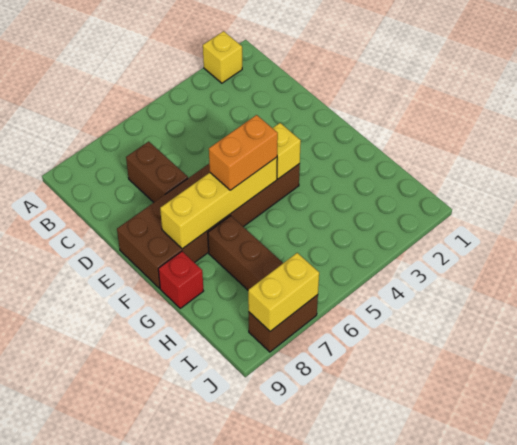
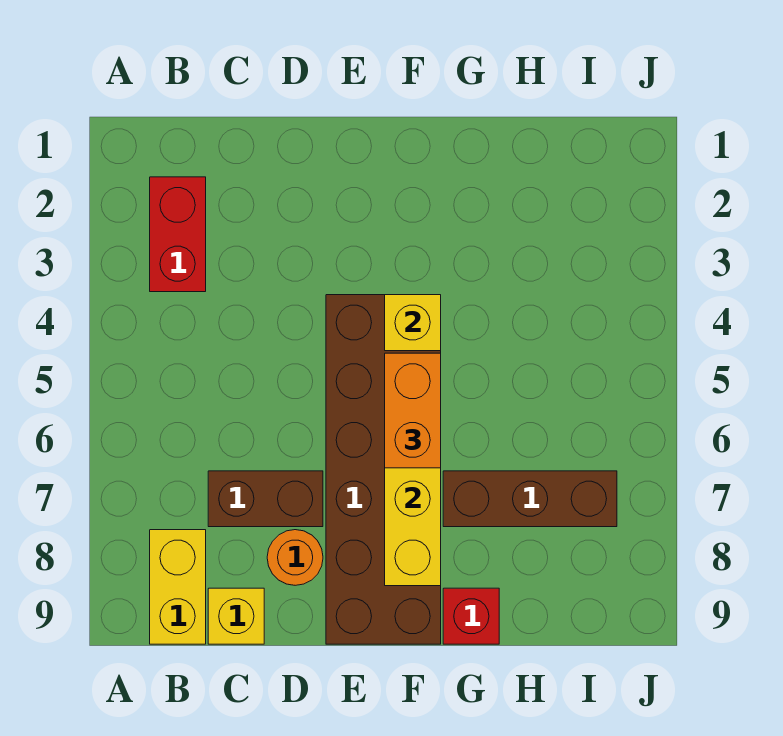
yellow 1x1 brick [203,31,242,83] -> yellow 1x1 brick moved to [208,588,264,644]
none -> red 1x2 brick [150,177,206,292]
none -> orange 1x1 round brick [267,530,323,585]
brown 1x2 brick [249,295,318,352] -> none
yellow 1x2 brick [248,253,319,331] -> yellow 1x2 brick moved to [150,530,206,644]

